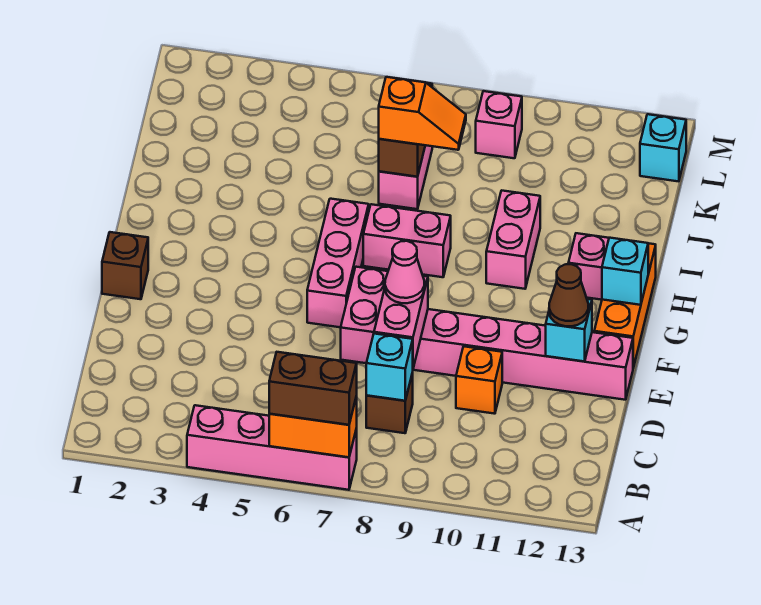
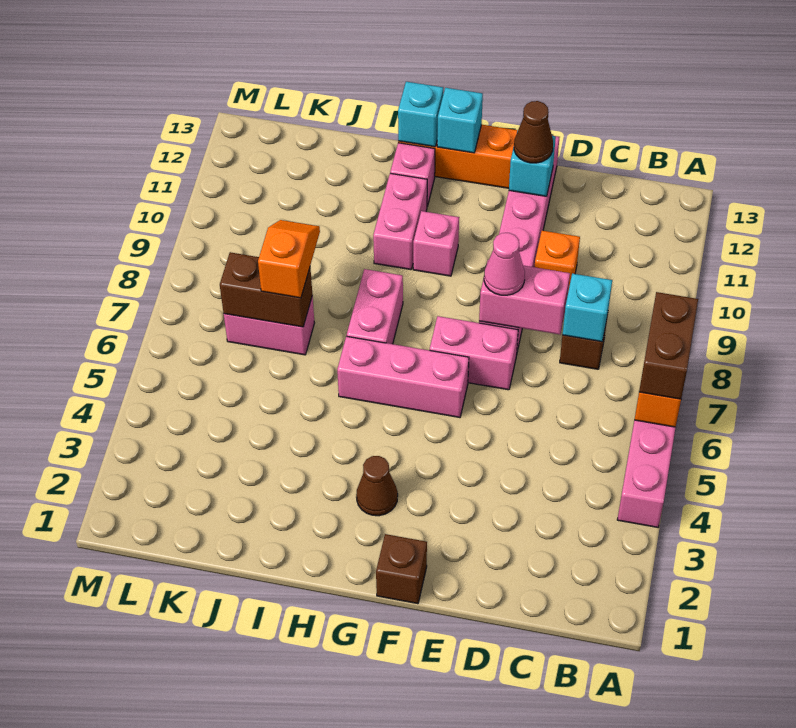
none -> brown 1x1 cone [356,456,398,516]
pink 1x2 brick [486,191,540,289] -> pink 1x2 brick turned to [373,173,427,270]
pink 1x1 brick [476,91,522,158] -> pink 1x1 brick moved to [413,211,459,276]
cyan 1x1 brick [640,114,686,181] -> cyan 1x1 brick moved to [398,82,443,147]

